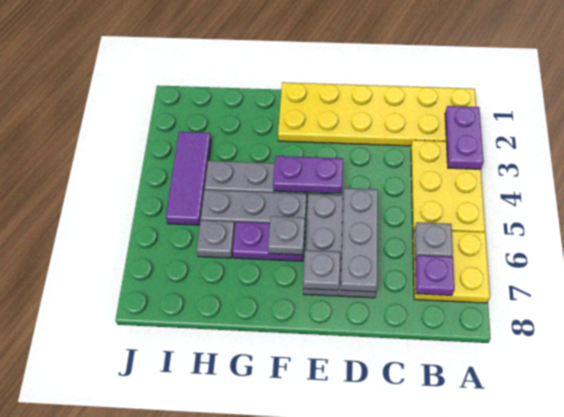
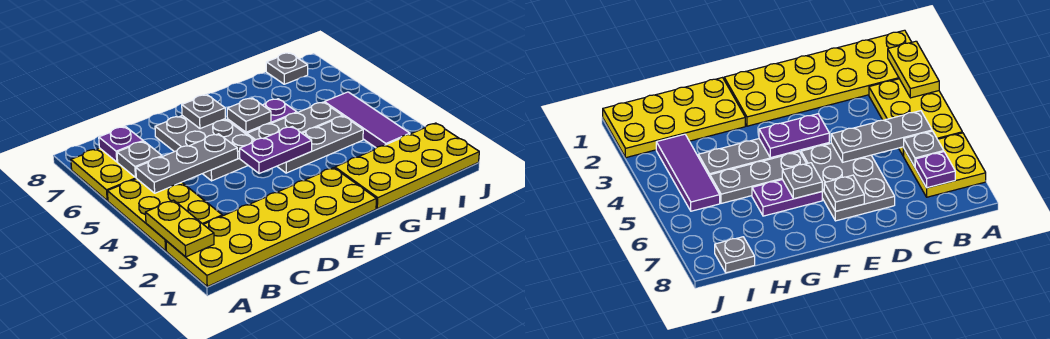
purple 1x2 plate [445,106,483,169] -> yellow 1x2 plate [145,200,214,257]
grey 1x3 plate [341,188,378,292] -> grey 1x3 plate turned to [136,134,238,193]
none -> yellow 2x4 plate [335,123,479,209]
grey 1x1 plate [197,220,235,258] -> grey 1x1 plate moved to [266,53,308,84]

